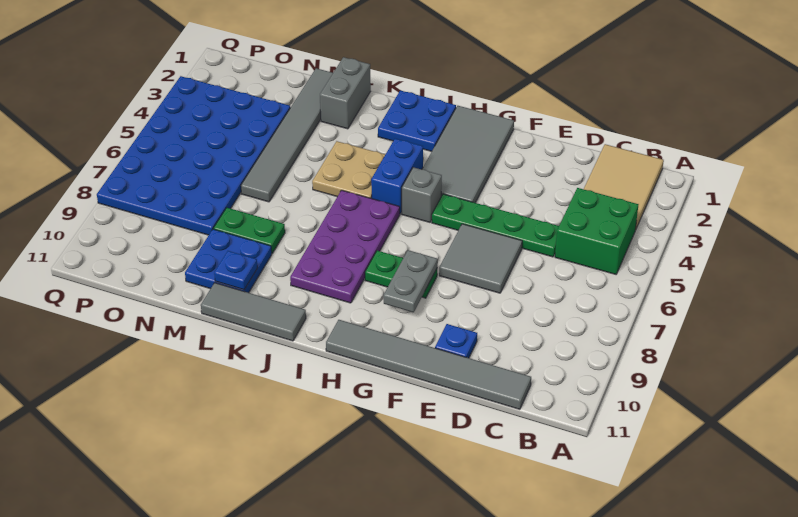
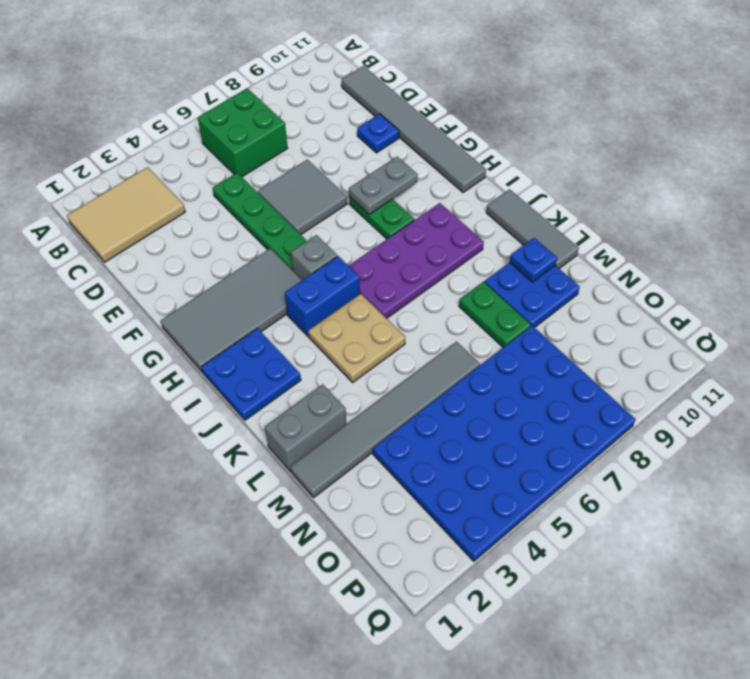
green 2x2 brick [555,188,638,274] -> green 2x2 brick moved to [198,88,288,177]

